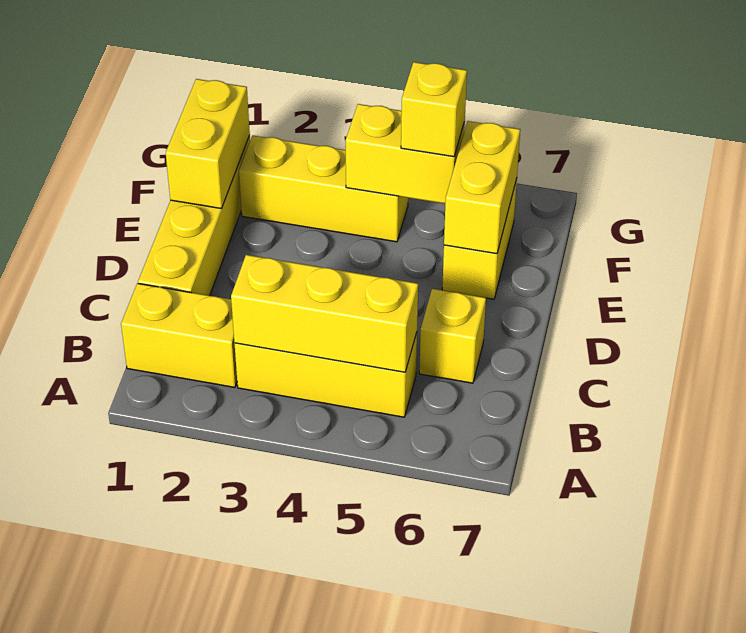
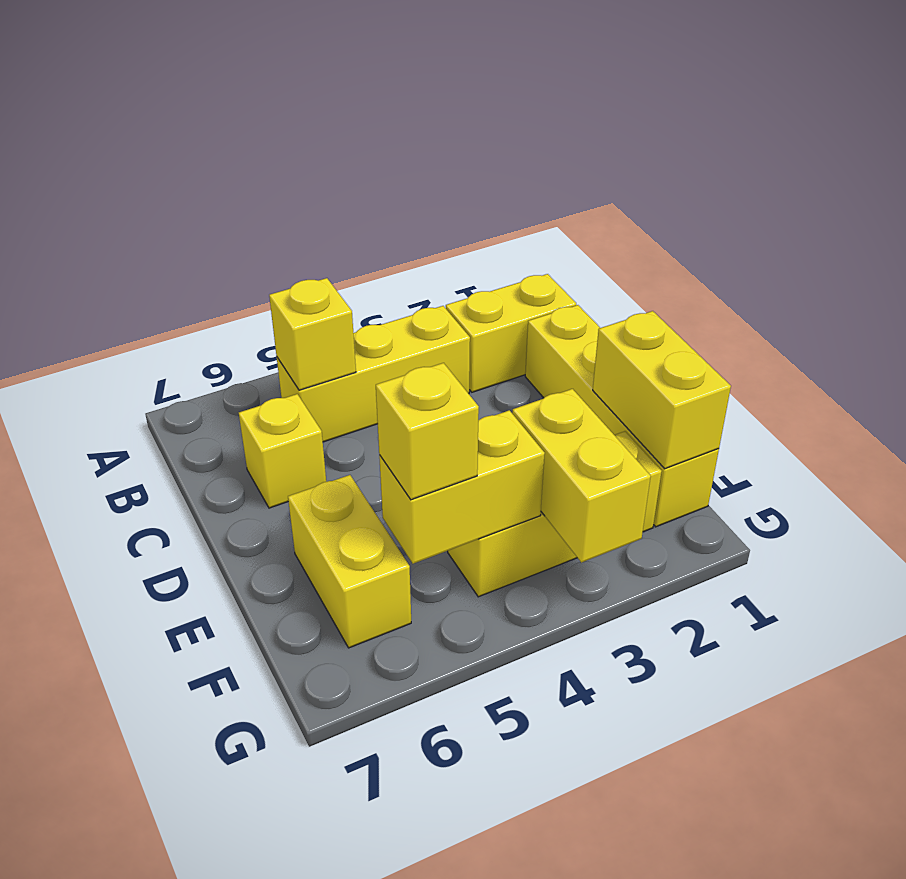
yellow 1x3 brick [231,255,418,372] -> yellow 1x1 brick [269,278,356,390]
yellow 1x2 brick [444,121,520,254] -> yellow 1x2 brick moved to [512,389,651,563]

